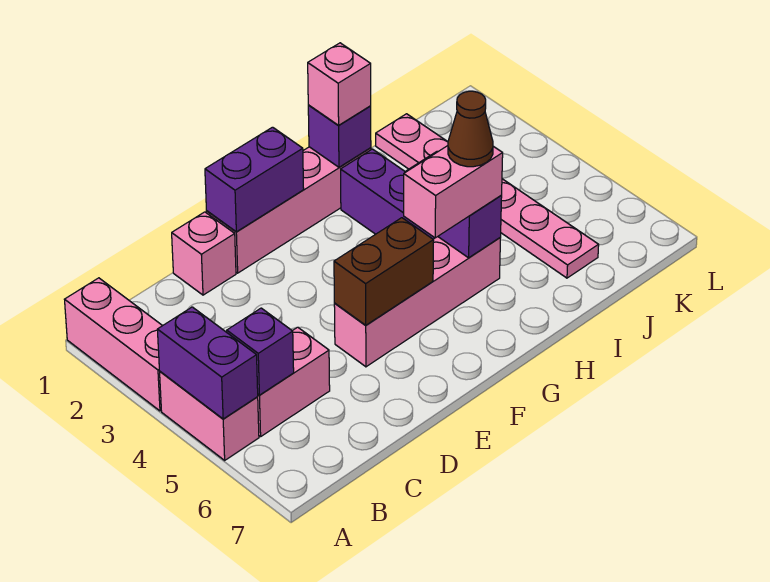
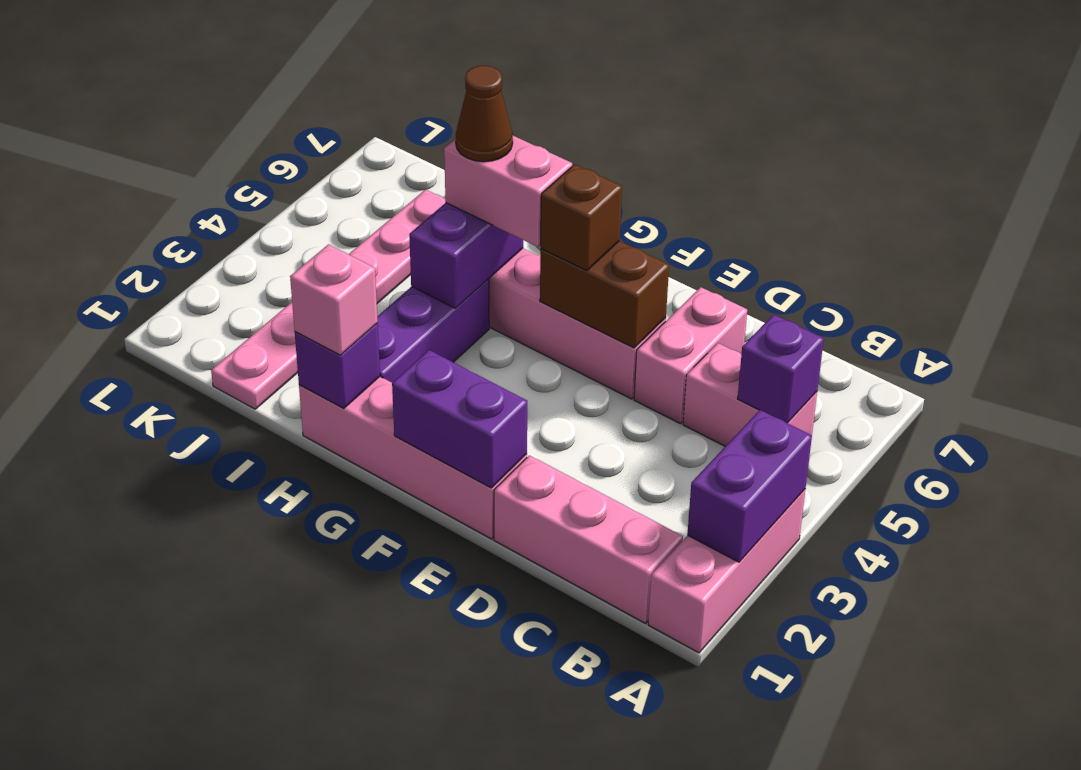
pink 1x2 brick [160,372,259,460] -> pink 1x2 brick moved to [634,287,747,424]
purple 1x2 brick [157,307,258,419] -> purple 1x2 brick moved to [687,410,812,562]
pink 1x1 brick [172,212,236,295] -> pink 1x3 brick [494,455,683,623]
none -> brown 1x1 brick [541,164,622,271]

